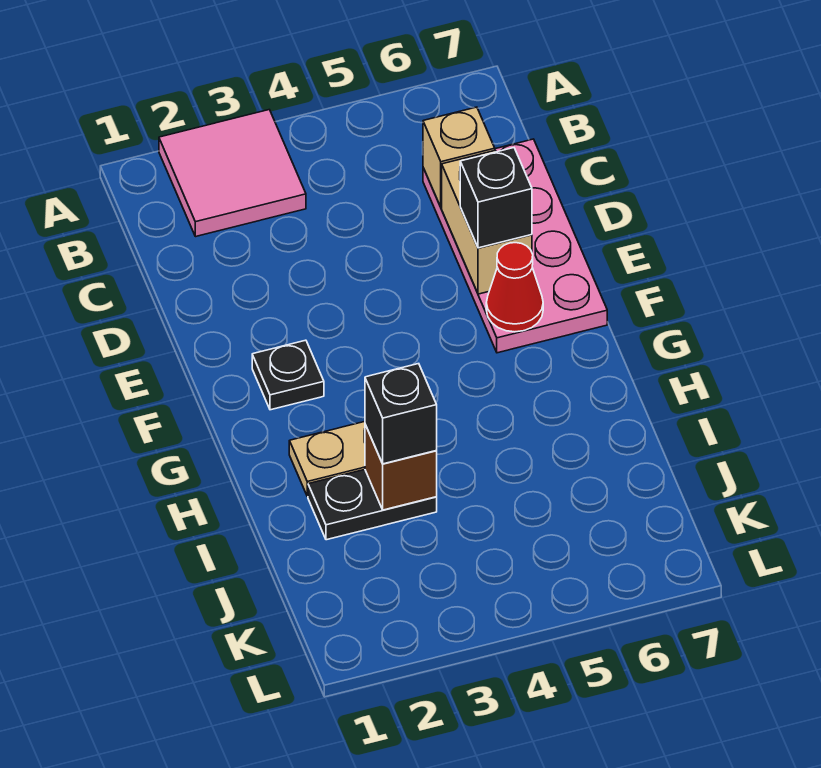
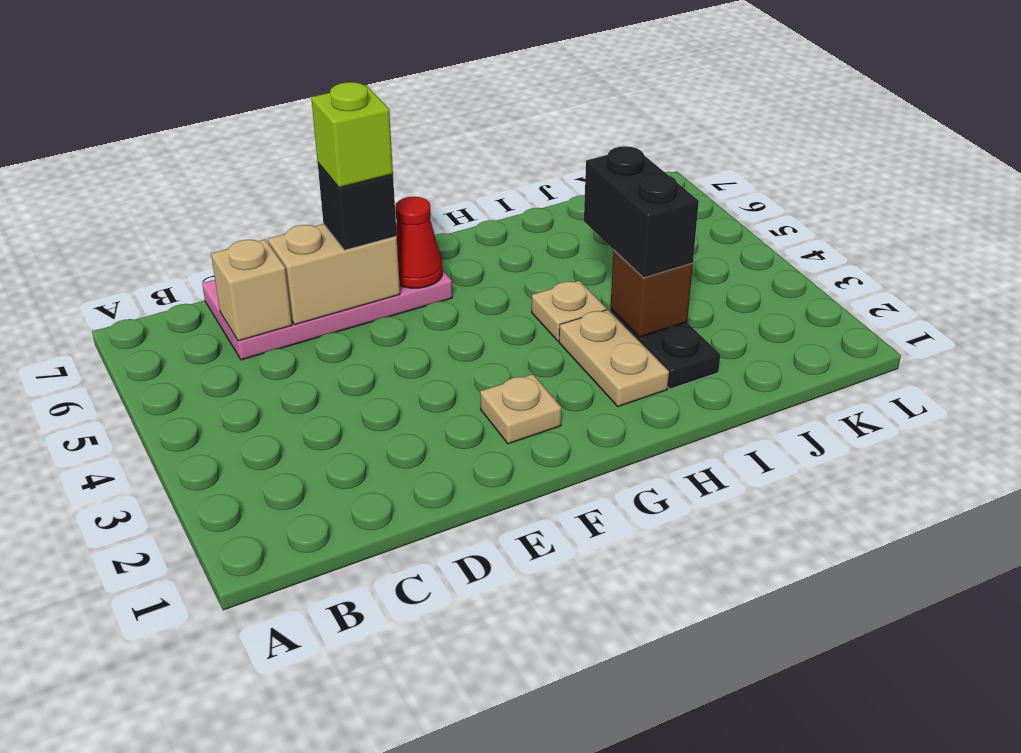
pink 2x2 tile [159,110,306,237] -> none
none -> lime 1x1 brick [311,82,393,188]
black 1x1 plate [252,340,324,410] -> tan 1x1 plate [480,374,562,444]
none -> tan 1x1 plate [532,281,607,341]
black 1x1 brick [365,364,437,464] -> black 1x2 brick [584,146,699,278]

